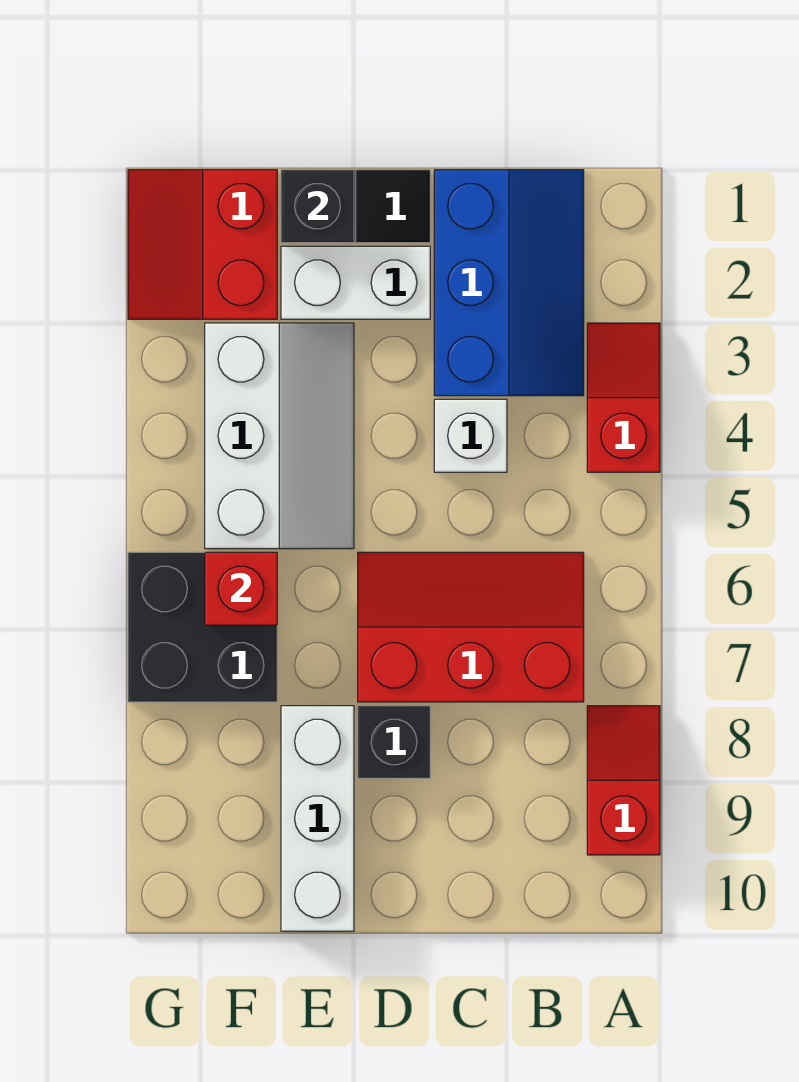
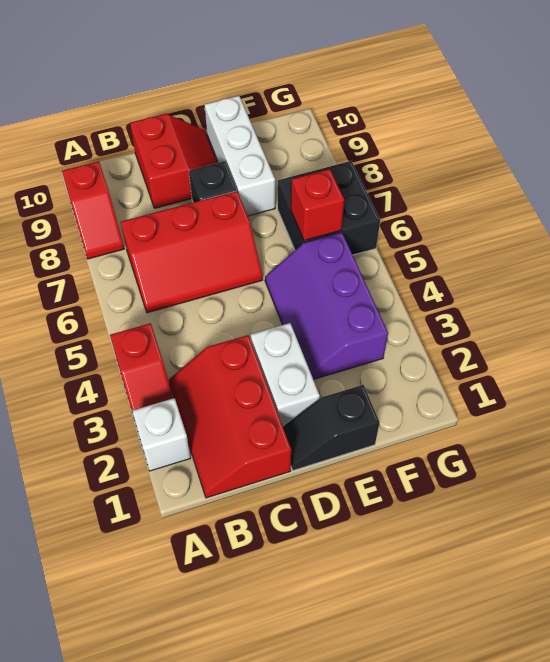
blue 2x3 slope [434,170,584,396] -> red 2x3 slope [169,335,291,498]
white 1x1 brick [434,399,507,472] -> white 1x1 brick moved to [132,398,191,471]
white 1x2 brick [281,246,430,319] -> white 1x2 brick turned to [251,323,320,426]
black 1x1 brick [281,170,354,243] -> none
white 2x3 slope [205,323,354,549] -> purple 2x3 slope [265,232,388,379]
red 2x2 slope [128,170,277,319] -> red 2x2 slope moved to [130,114,218,208]

